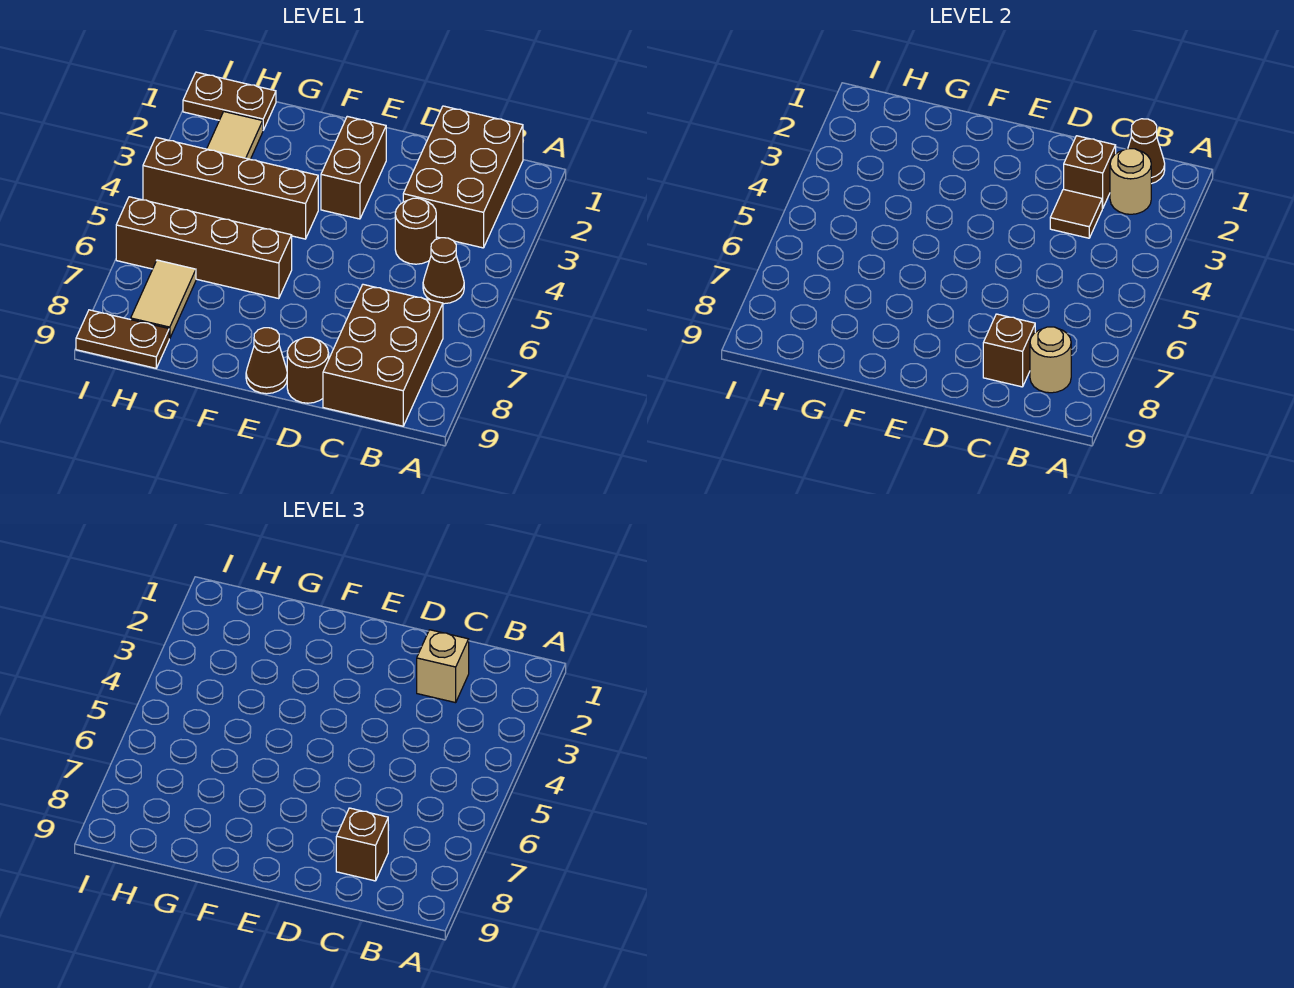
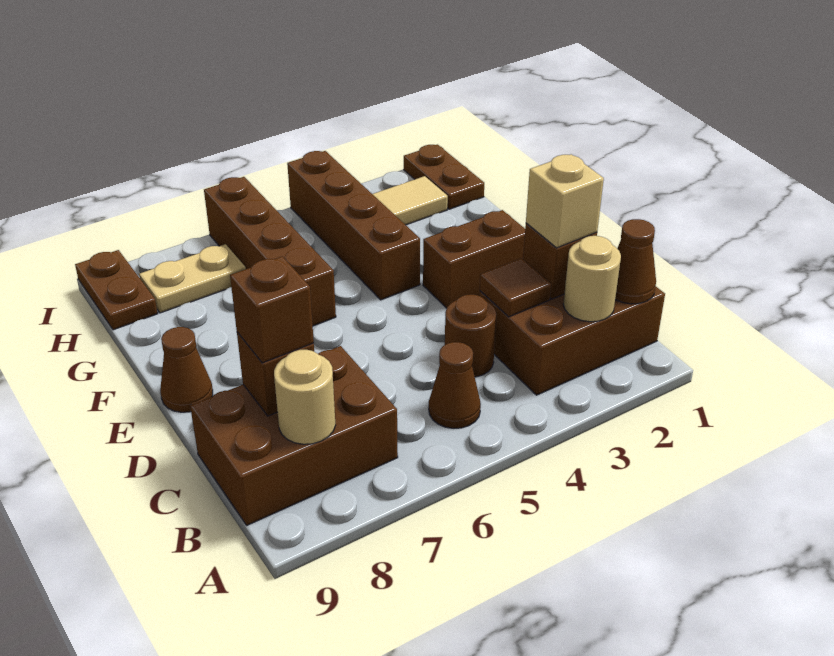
brown 1x1 round brick [287,337,329,403] -> none
tan 1x2 tile [131,260,196,339] -> tan 1x2 plate [139,244,246,313]

